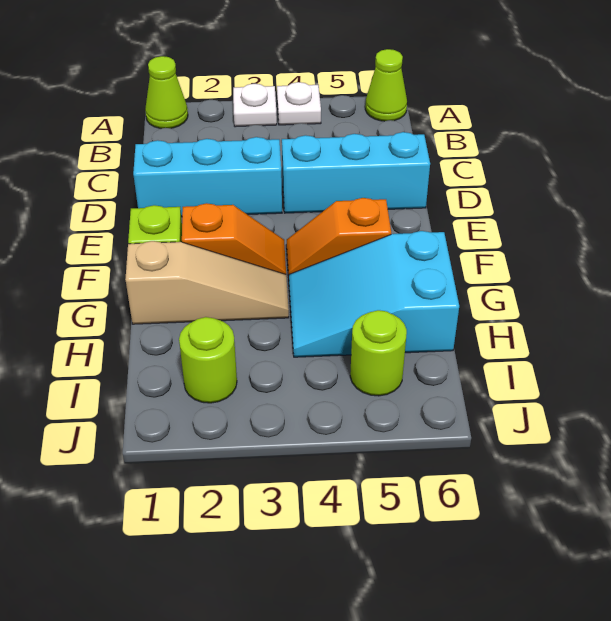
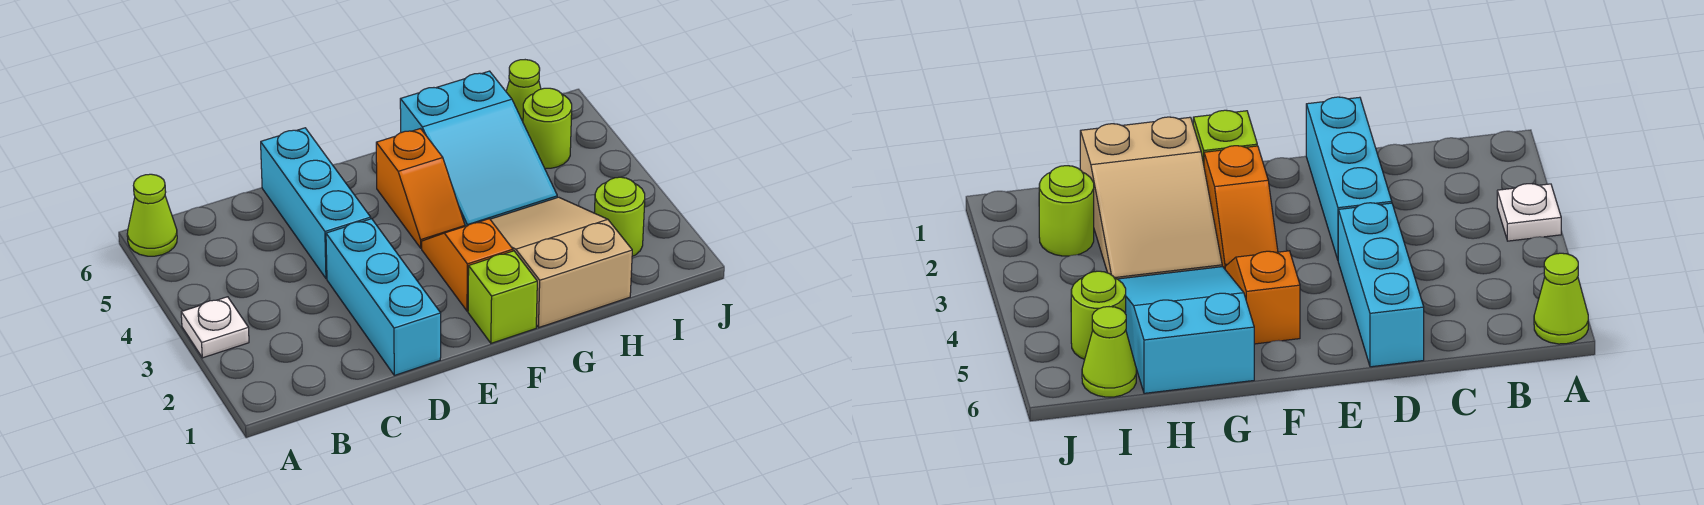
lime 1x1 cone [145,56,188,129] -> lime 1x1 cone moved to [506,60,541,121]
white 1x1 plate [277,82,321,125] -> none
tan 1x3 slope [125,241,289,324] -> tan 2x3 slope [490,197,632,327]

